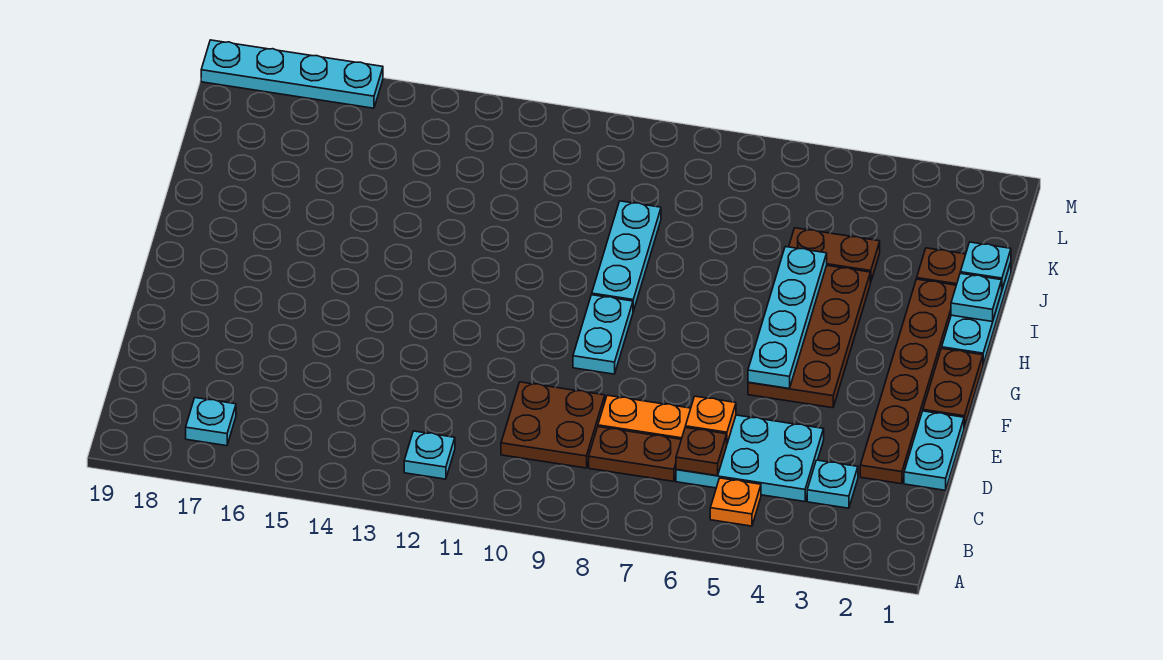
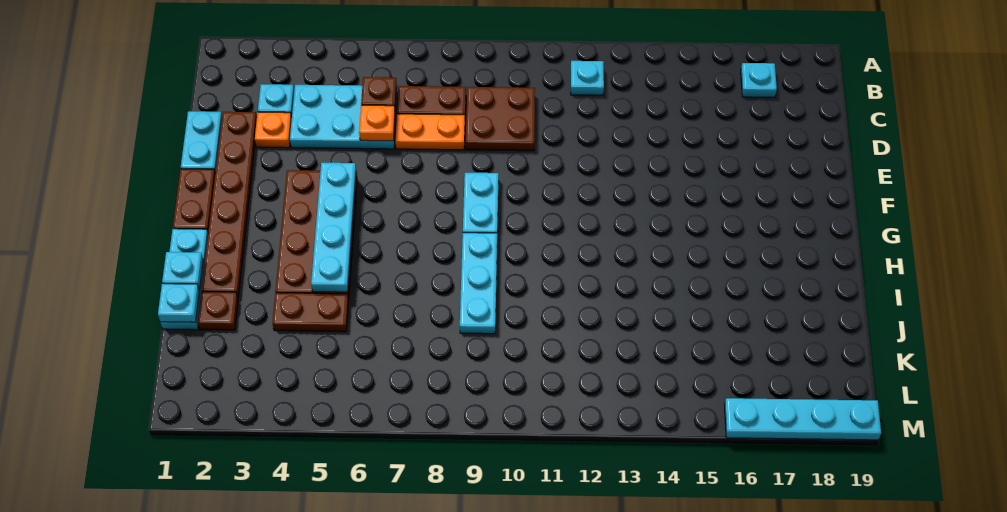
orange 1x1 plate [710,478,761,526] -> orange 1x1 plate moved to [255,112,292,148]

